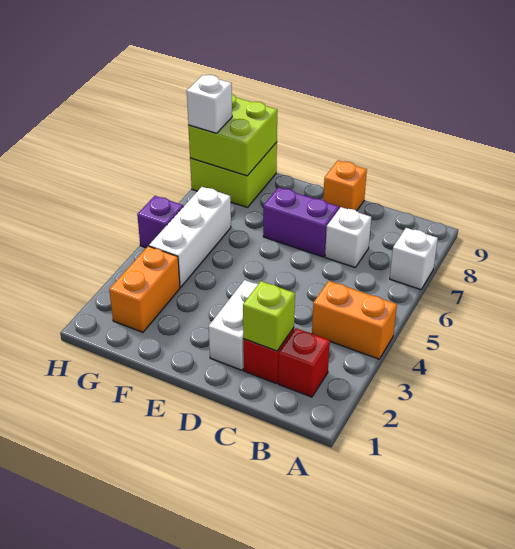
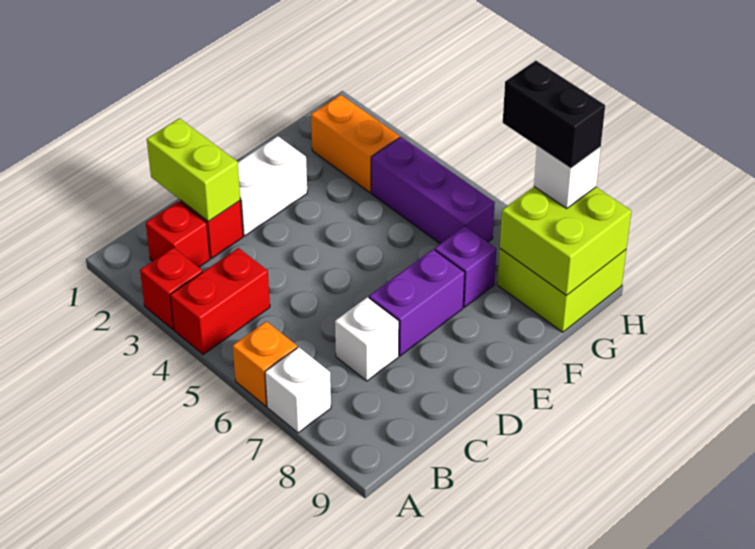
none -> red 1x1 brick [140,248,202,329]
orange 1x2 brick [312,281,397,359] -> red 1x2 brick [170,248,270,354]
lime 1x1 brick [243,281,295,351] -> lime 1x2 brick [147,118,240,221]
white 1x2 brick [209,280,258,370] -> white 1x2 brick turned to [238,136,307,236]
orange 1x1 brick [323,161,367,211] -> orange 1x1 brick moved to [233,321,297,406]
white 1x3 brick [149,187,231,287] -> purple 1x3 brick [371,137,495,244]
purple 1x1 brick [137,196,183,248] -> purple 1x1 brick moved to [435,226,496,307]
none -> black 1x2 brick [503,61,605,169]

